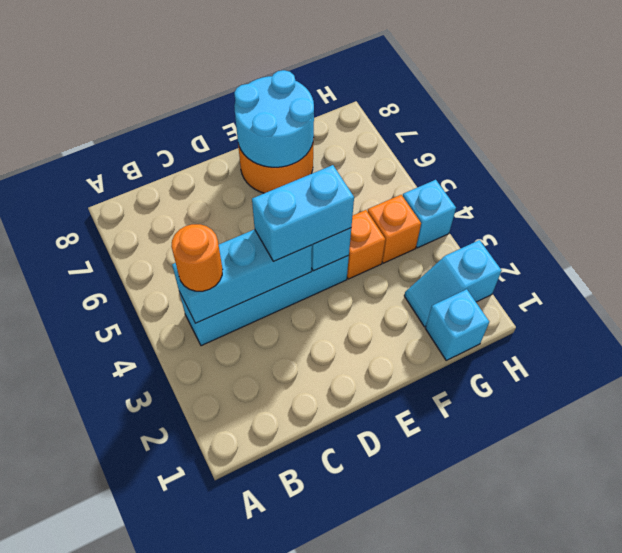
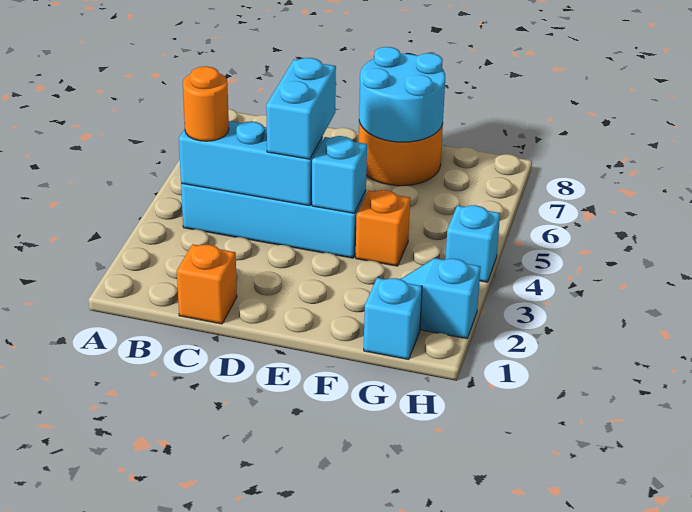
cyan 1x2 brick [252,165,354,262] -> cyan 1x2 brick turned to [266,58,336,159]
orange 1x1 brick [368,195,421,263] -> orange 1x1 brick moved to [177,244,237,324]

